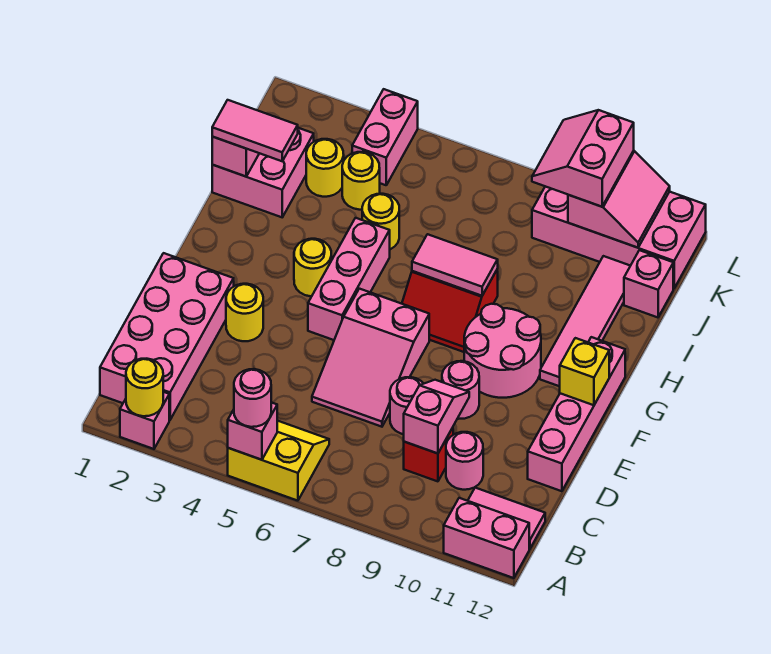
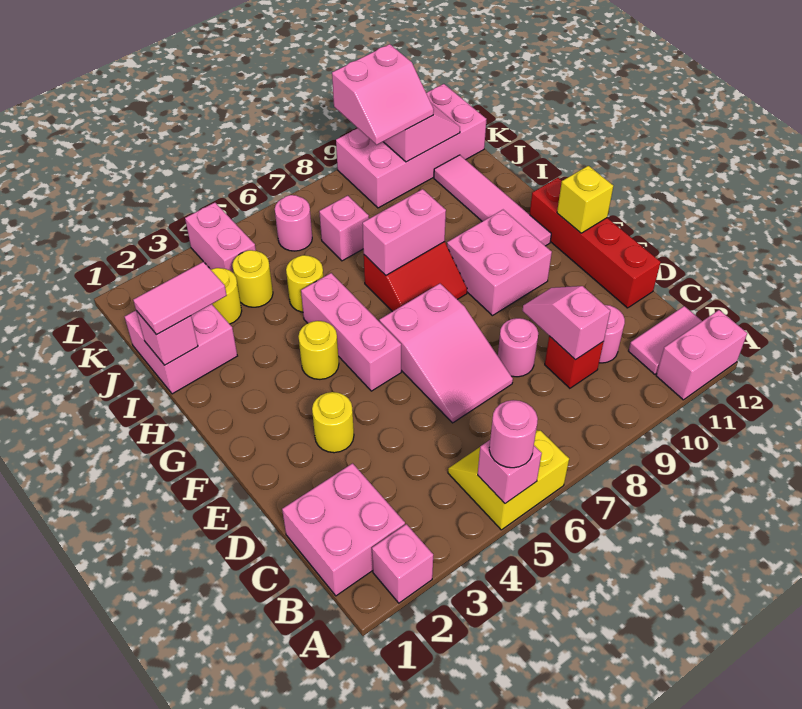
yellow 1x1 round brick [126,359,163,416] -> none
pink 2x4 brick [100,253,234,420] -> pink 2x2 brick [282,463,405,596]
pink 1x4 brick [528,337,625,491] -> red 1x4 brick [530,178,661,308]
pink 1x1 round brick [442,361,479,419] -> pink 1x1 round brick moved to [275,195,312,251]
pink 2x2 round brick [464,304,541,398] -> pink 2x2 brick [447,210,552,316]
pink 1x2 tile [412,234,498,296] -> pink 1x2 brick [363,189,446,275]
pink 1x1 brick [624,250,673,317] -> pink 1x1 brick moved to [319,196,369,261]
pink 2x2 slope [532,110,634,207] -> pink 2x2 slope turned to [332,44,434,145]

